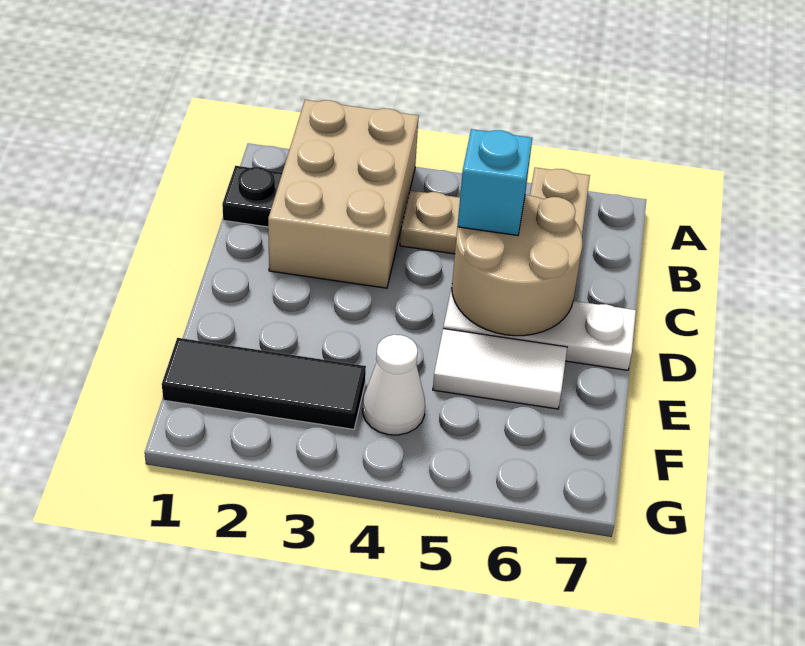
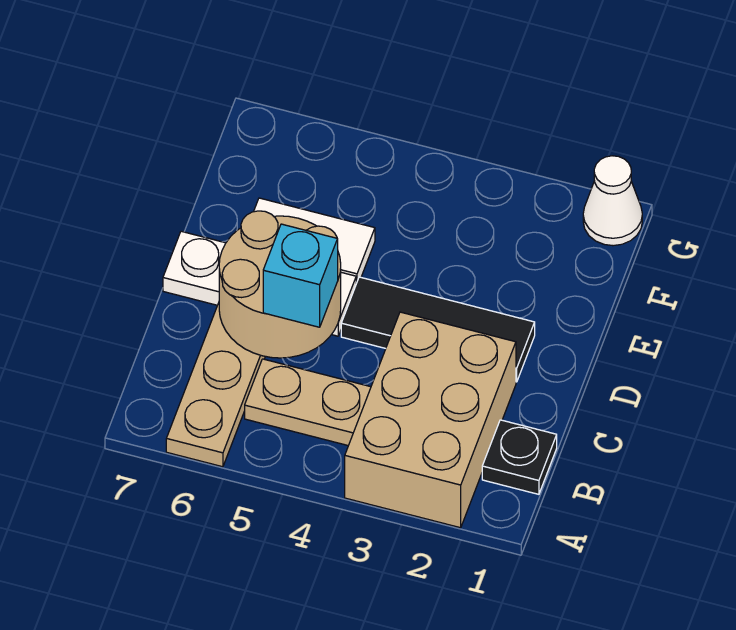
black 1x3 tile [162,338,366,429] -> black 1x3 tile moved to [341,277,535,382]
white 1x1 cone [363,335,425,435] -> white 1x1 cone moved to [583,156,642,246]

